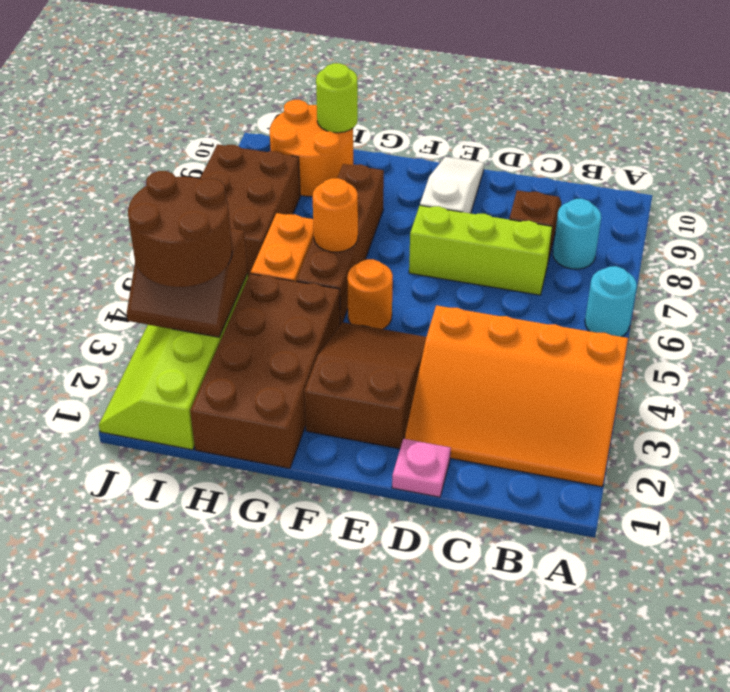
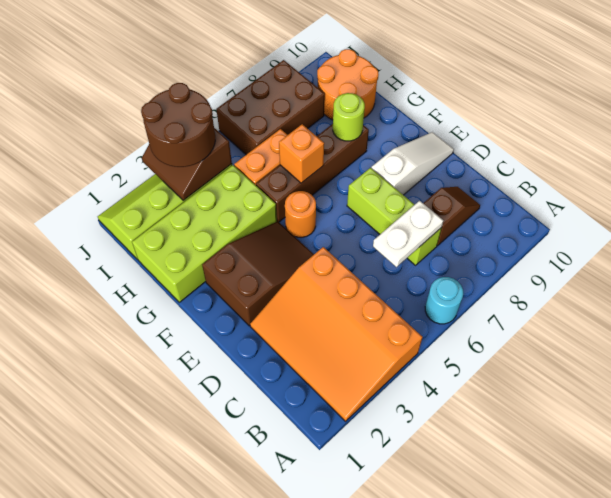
cyan 1x1 round brick [553,199,601,269] -> none
none -> white 1x2 plate [373,201,444,267]
pink 1x1 plate [392,439,451,497] -> none
brown 2x4 brick [190,274,340,468] -> lime 2x4 brick [132,165,277,302]
orange 1x1 round brick [312,178,358,252] -> orange 1x1 brick [279,124,324,183]
lime 1x1 round brick [316,63,358,133] -> lime 1x1 round brick moved to [333,93,365,141]

